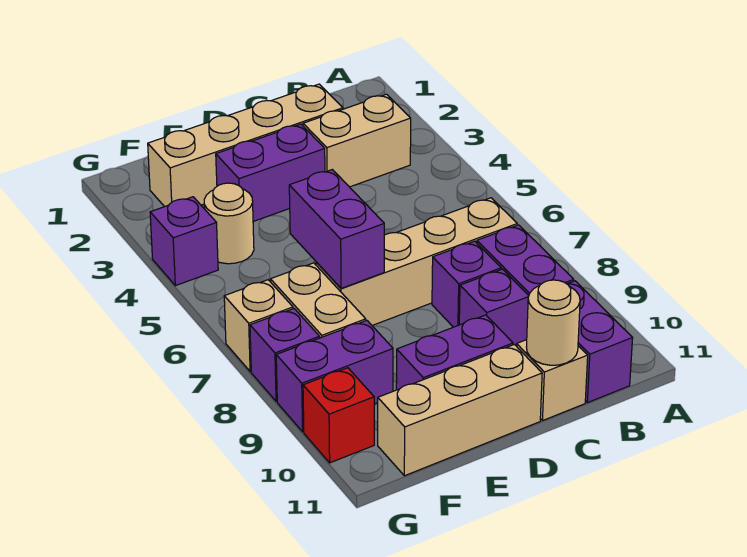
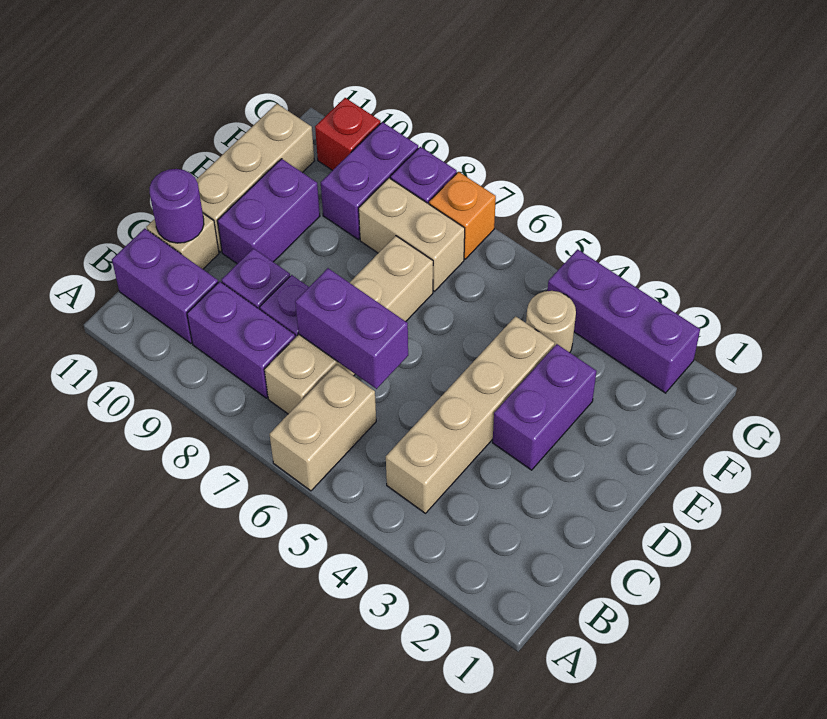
tan 1x2 brick [303,94,411,187] -> tan 1x2 brick moved to [270,364,376,491]
tan 1x4 brick [148,84,343,207] -> tan 1x4 brick moved to [386,316,555,513]
tan 1x1 round brick [527,280,580,365] -> purple 1x1 round brick [149,169,204,243]
purple 1x2 brick [289,170,384,288] -> purple 1x2 brick moved to [295,268,408,389]
purple 1x1 brick [150,197,218,286] -> purple 1x3 brick [547,249,700,393]
tan 1x1 brick [224,280,293,372] -> orange 1x1 brick [429,172,496,259]

